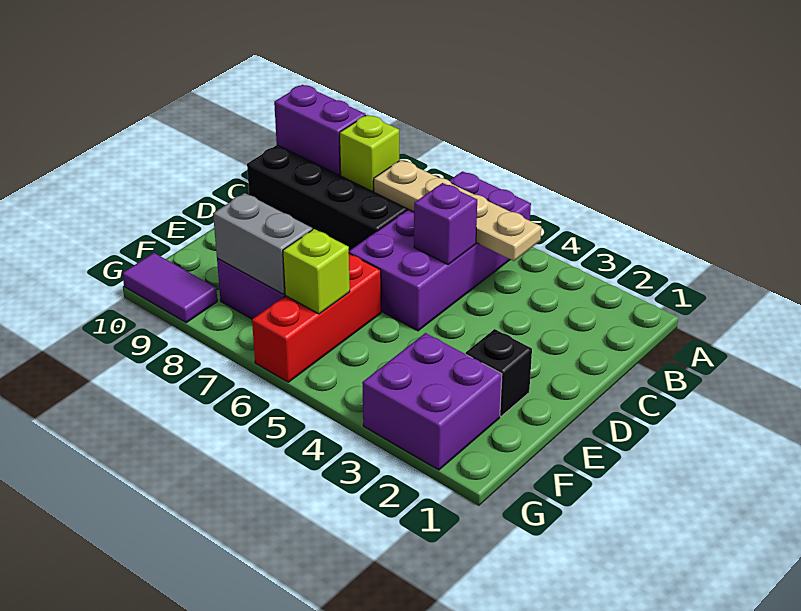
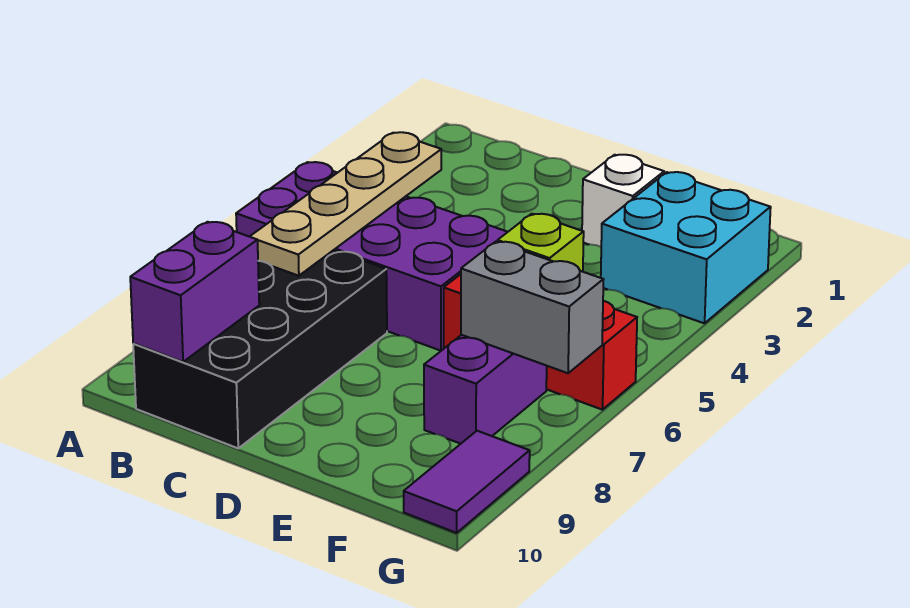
lime 1x1 brick [340,115,399,191] -> none
purple 1x1 brick [414,183,477,265] -> none
black 1x1 brick [466,329,532,416] -> white 1x1 brick [582,155,664,247]
purple 2x2 brick [362,333,502,470] -> cyan 2x2 brick [601,172,771,323]
grey 1x2 brick [213,193,312,295] -> grey 1x2 brick turned to [461,242,604,373]

